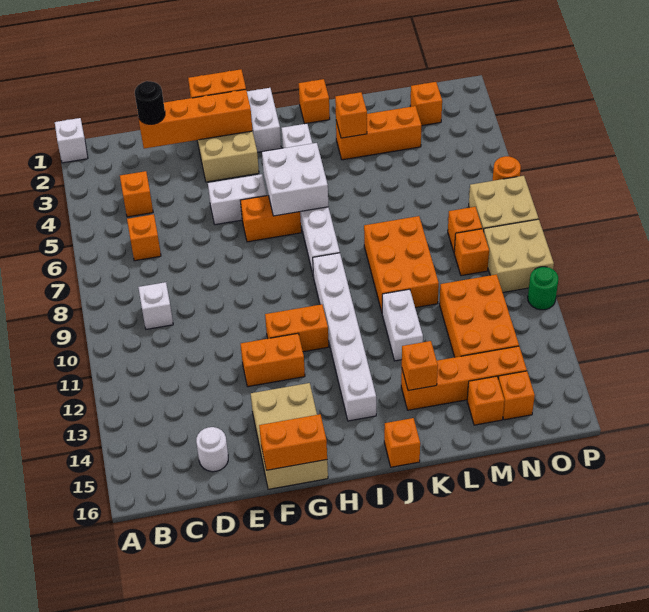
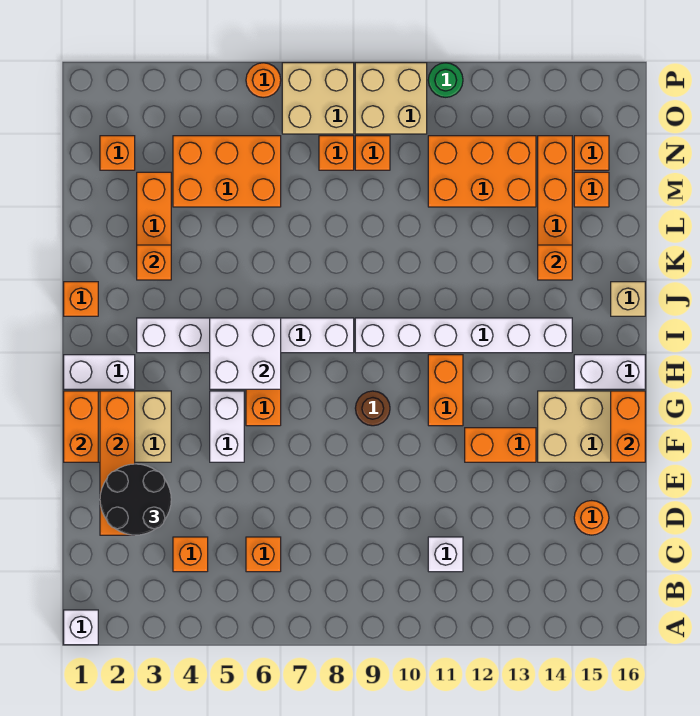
white 1x1 brick [138,282,173,329] -> white 1x1 brick moved to [428,537,463,572]
black 1x1 round brick [135,81,165,124] -> black 2x2 round brick [100,464,171,535]
white 1x1 round brick [196,427,228,472] -> orange 1x1 round brick [574,501,609,535]
orange 1x2 brick [241,334,305,387] -> orange 1x2 brick turned to [465,428,536,462]
none -> brown 1x1 round brick [355,391,390,426]
orange 1x1 brick [384,418,420,467] -> tan 1x1 brick [611,282,645,316]
orange 2x3 brick [364,216,439,312] -> orange 2x3 brick moved to [173,136,281,207]
white 1x2 brick [382,289,423,361] -> white 1x2 brick moved to [574,355,645,389]

